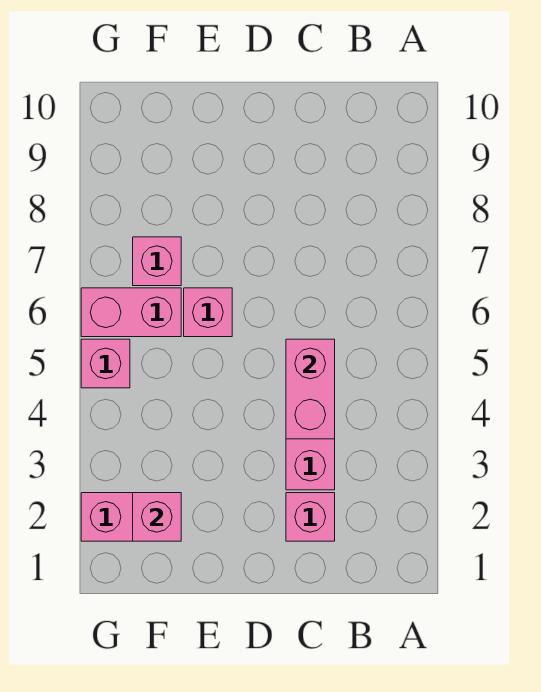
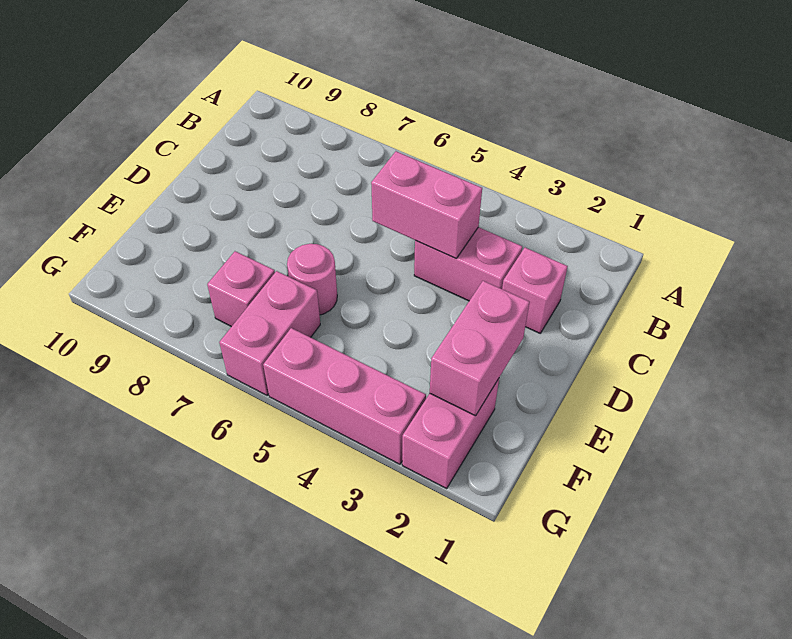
pink 1x1 brick [184,288,232,337] -> pink 1x1 round brick [287,244,337,315]
pink 1x1 brick [133,493,181,541] -> pink 1x2 brick [430,281,530,416]
pink 1x1 brick [81,339,130,388] -> pink 1x3 brick [263,328,426,464]

